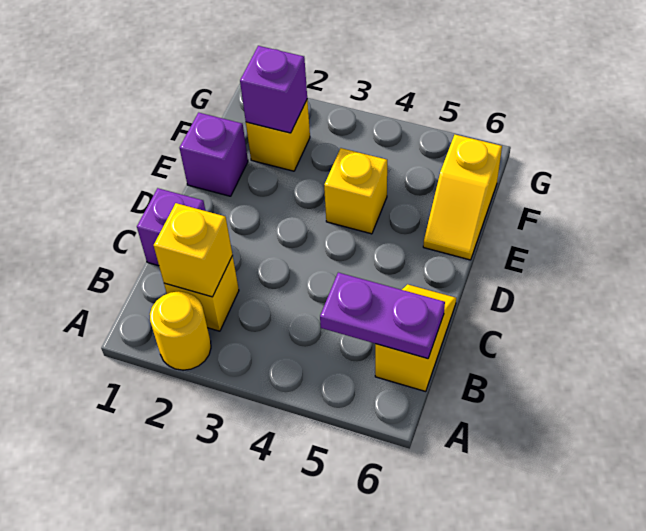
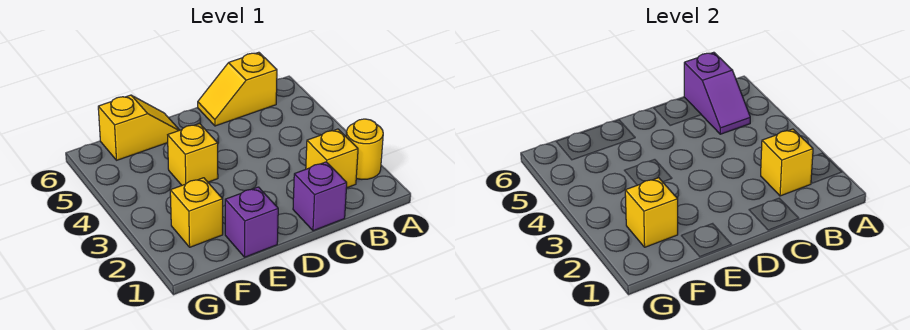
purple 1x2 plate [320,273,445,359] -> purple 1x2 slope [684,52,750,134]
purple 1x1 brick [240,46,307,133] -> yellow 1x1 brick [625,178,678,247]

